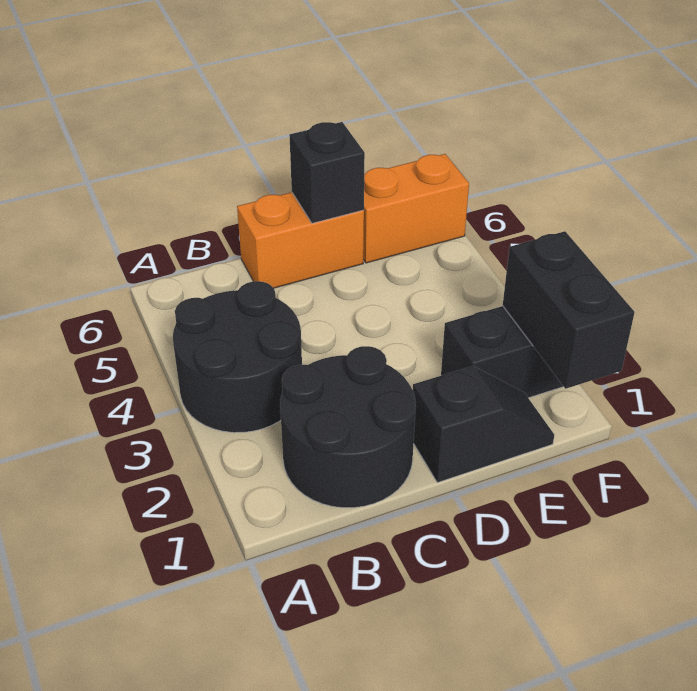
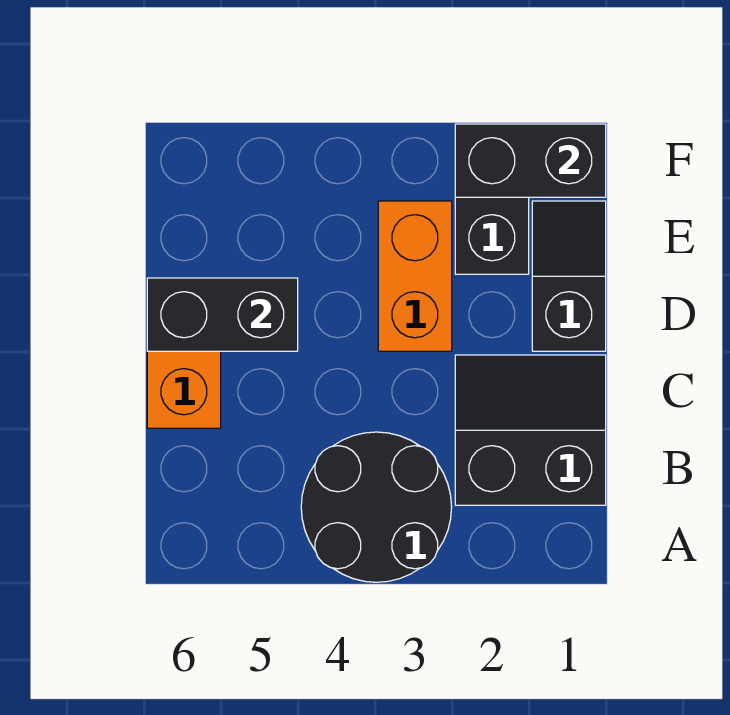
black 2x2 round brick [280,346,416,508] -> black 2x2 slope [455,355,606,505]
black 1x1 brick [289,122,365,223] -> black 1x2 brick [147,278,298,351]
orange 1x2 brick [363,154,469,263] -> orange 1x2 brick moved to [378,201,452,351]

